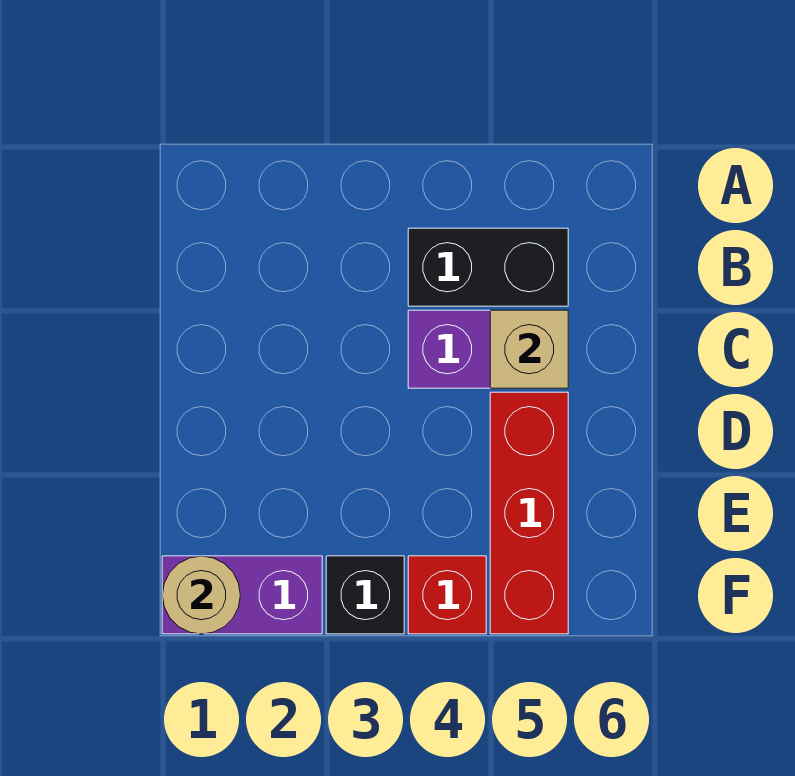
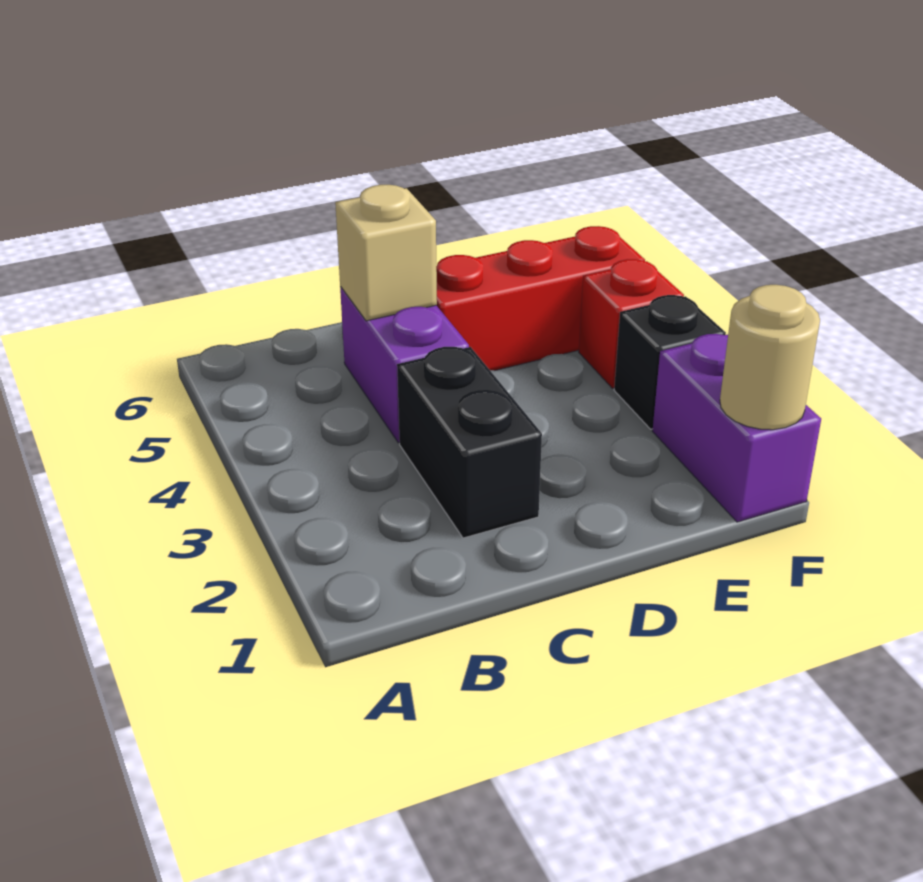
black 1x2 brick [408,228,568,306] -> black 1x2 brick moved to [397,347,542,538]

